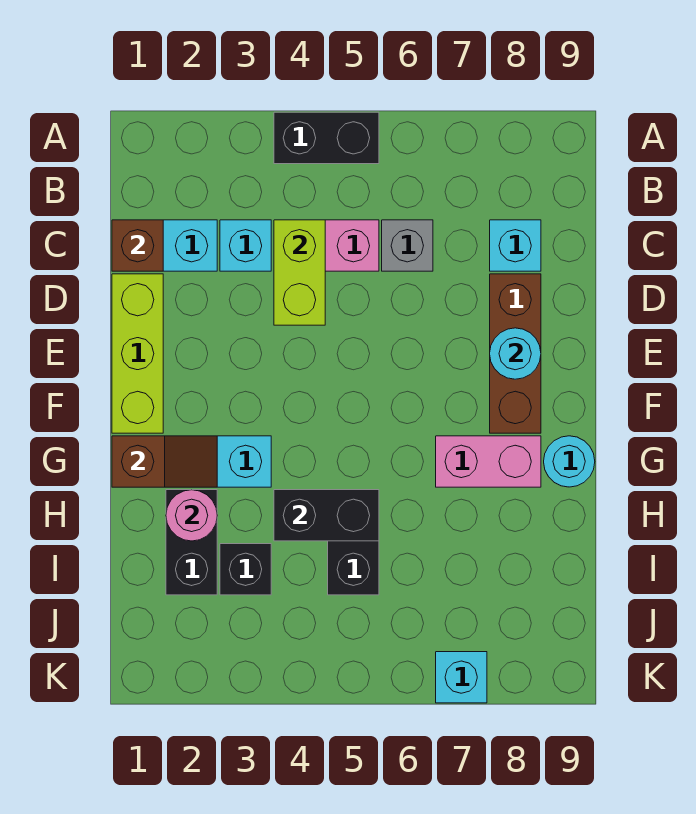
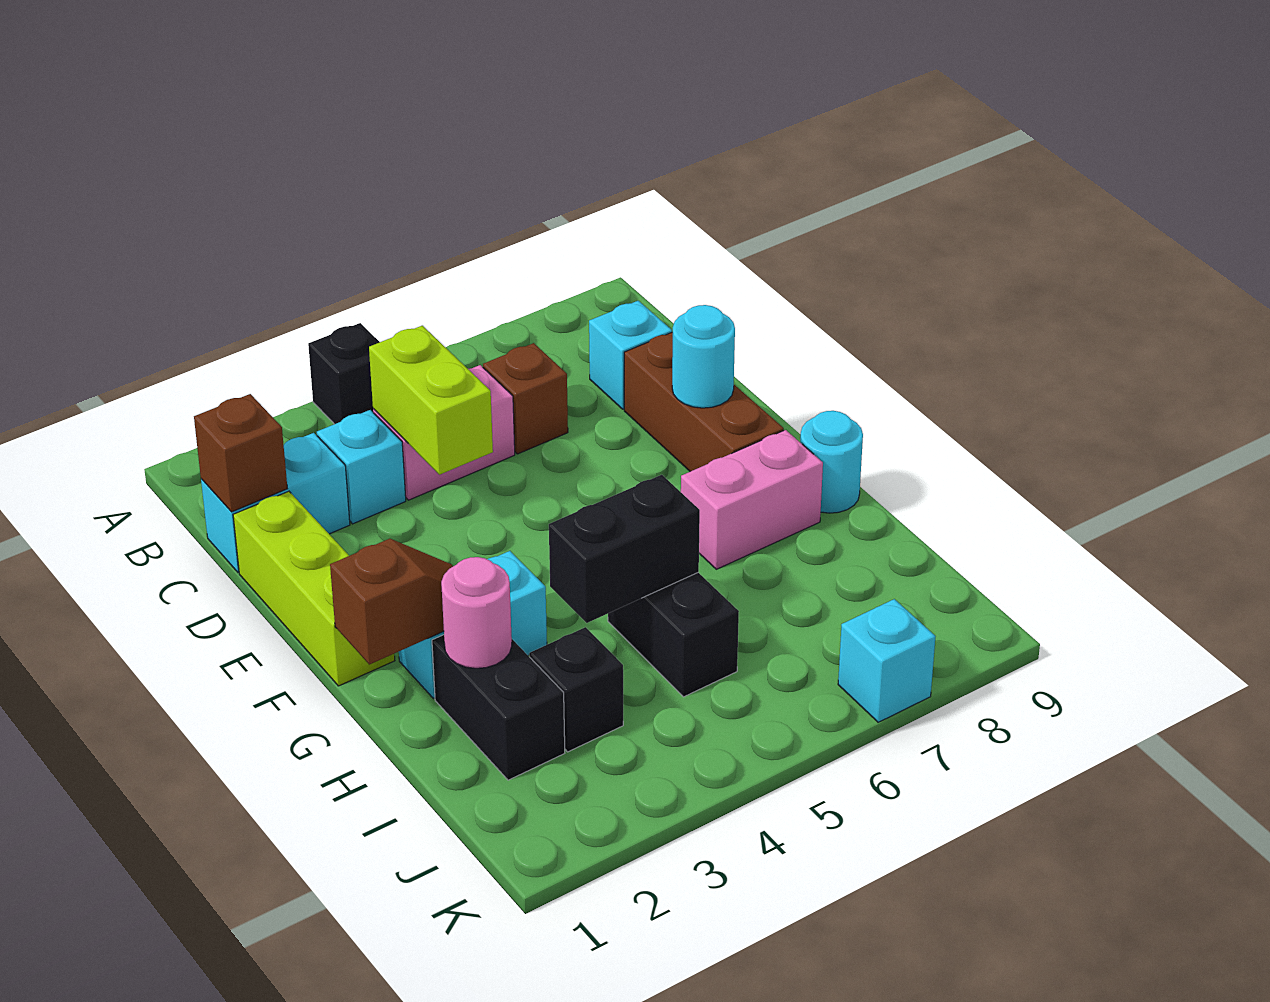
black 1x2 brick [274,112,379,164] -> black 1x1 brick [308,323,379,424]
grey 1x1 brick [382,220,433,271] -> brown 1x1 brick [483,343,568,454]

